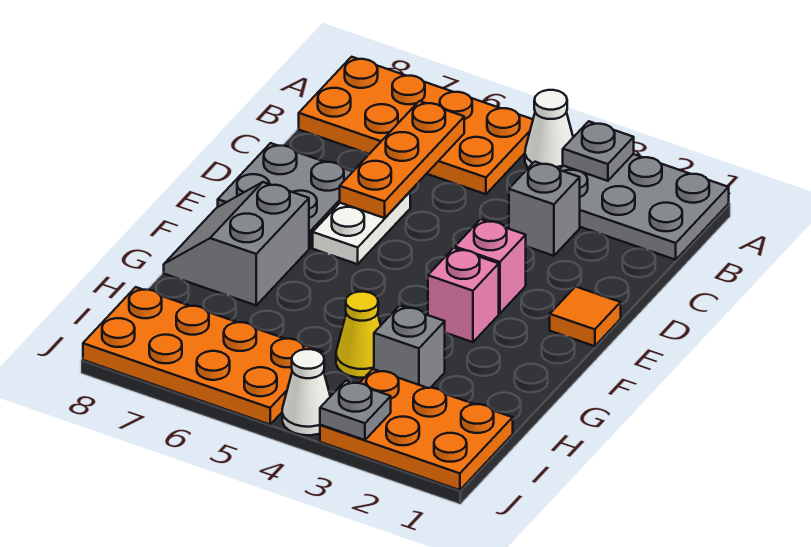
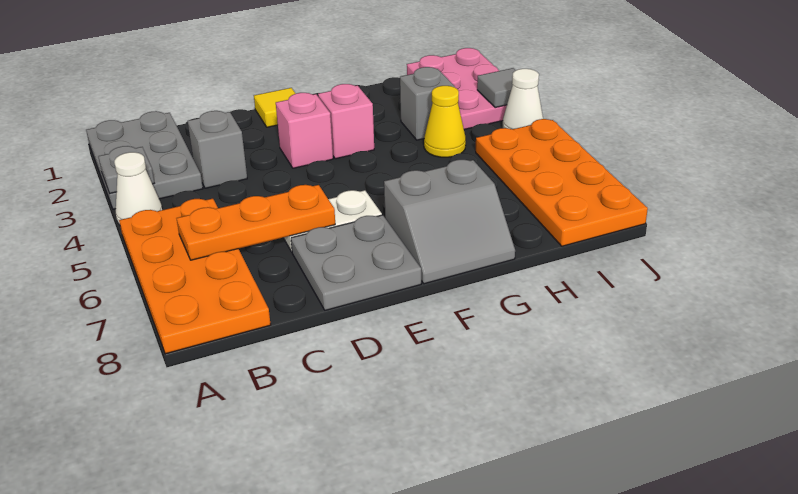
orange 1x1 tile [550,287,621,346] -> yellow 1x1 tile [254,88,296,127]
orange 2x3 plate [320,369,513,490] -> pink 2x3 plate [407,48,507,129]
grey 1x1 plate [320,381,391,440] -> grey 1x1 tile [477,68,516,108]

